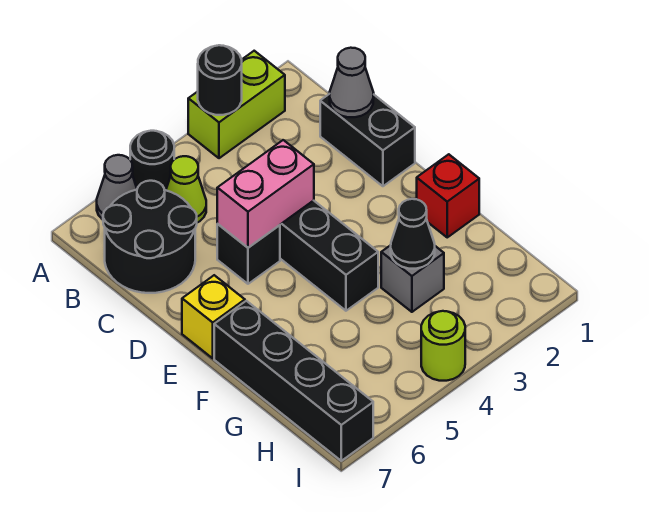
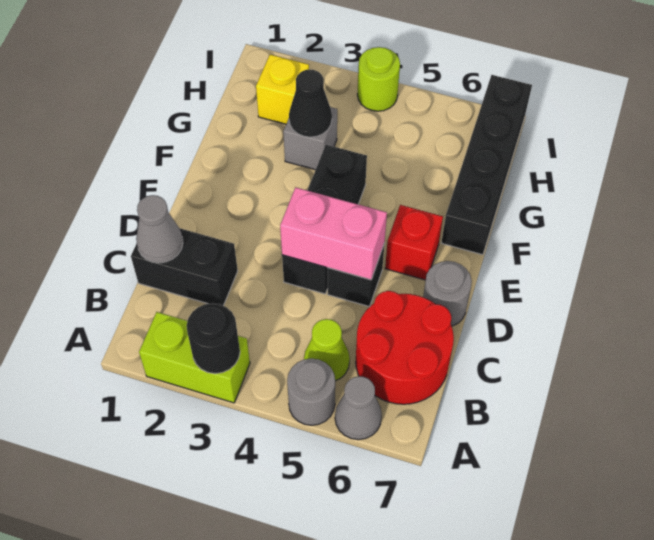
black 1x1 round brick [130,131,174,190] -> grey 1x1 round brick [287,358,335,425]
black 2x2 round brick [103,181,197,293] -> red 2x2 round brick [356,291,454,404]
black 1x2 brick [320,94,415,186] -> black 1x2 brick turned to [131,228,238,306]
none -> grey 1x1 round brick [423,261,472,326]
yellow 1x1 brick [182,275,245,358] -> yellow 1x1 brick moved to [256,55,309,124]
red 1x1 brick [417,154,479,237] -> red 1x1 brick moved to [385,205,443,280]

